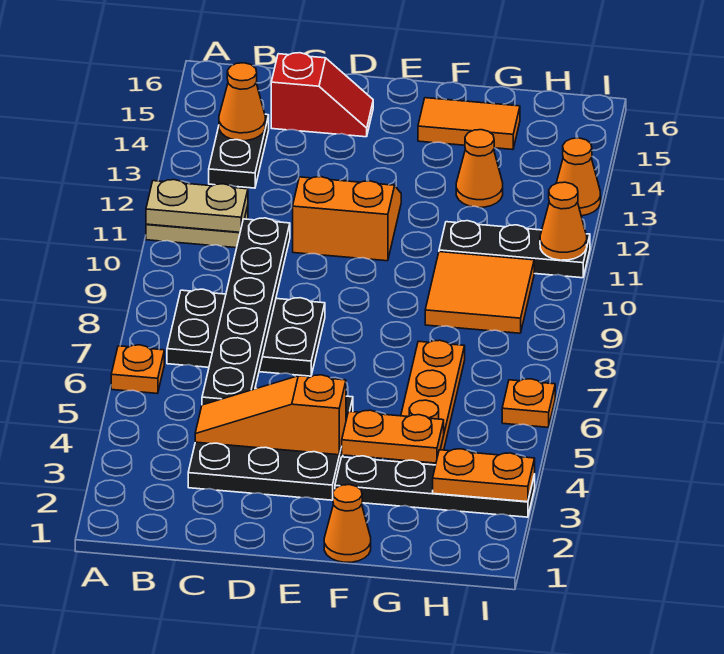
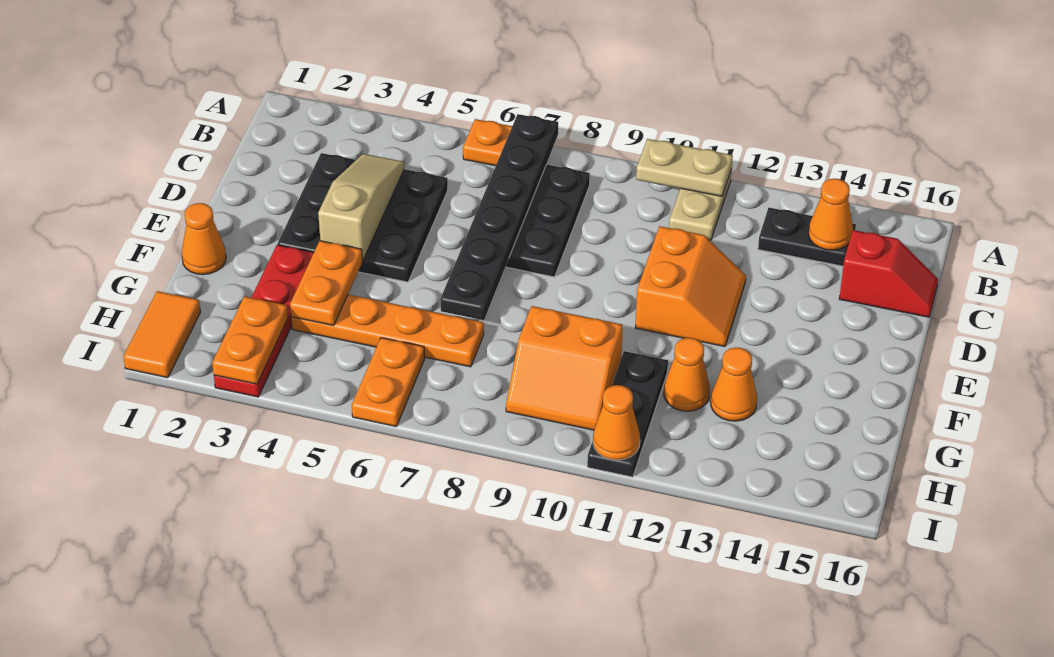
tan 1x2 plate [146,180,248,232] -> tan 1x2 plate turned to [636,139,733,196]
orange 1x3 slope [195,375,346,455] -> tan 1x3 slope [318,154,404,260]
black 1x6 plate [202,218,290,405] -> black 1x6 plate turned to [440,114,558,320]
red 1x2 slope [271,53,373,137] -> red 1x2 slope turned to [839,230,938,317]
black 1x4 plate [335,456,535,517] -> red 1x4 plate [214,245,314,397]
orange 1x2 tile [418,98,520,149] -> orange 1x2 tile moved to [123,291,200,378]
orange 2x2 tile [425,252,534,333] -> orange 2x2 slope [506,306,622,430]
orange 1x1 plate [502,379,555,427] -> orange 1x2 plate [352,338,425,427]
orange 1x1 cone [556,138,601,216] -> orange 1x1 cone moved to [664,338,710,411]

